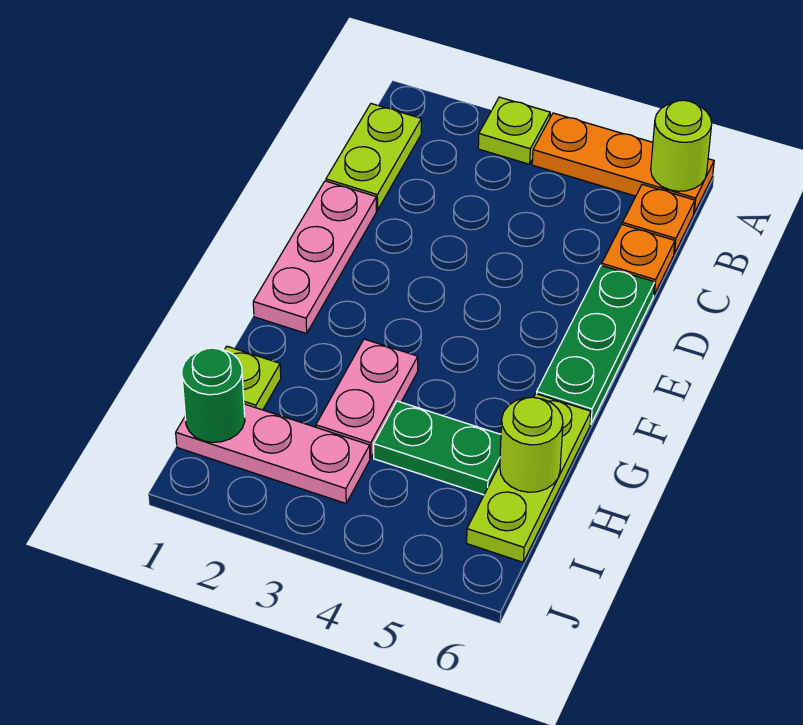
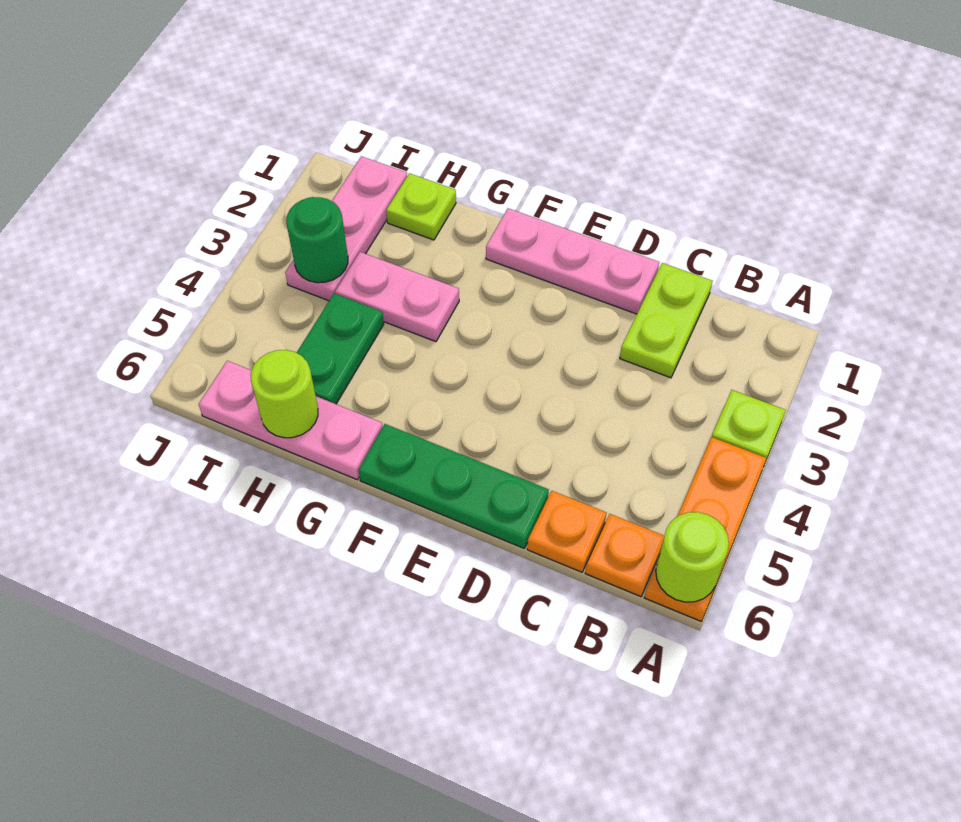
lime 1x2 plate [326,104,421,210] -> lime 1x2 plate turned to [620,263,712,378]
lime 1x3 plate [467,394,591,562] -> pink 1x3 plate [199,361,383,480]
green 1x1 round brick [182,348,245,442] -> green 1x1 round brick moved to [286,197,348,283]

